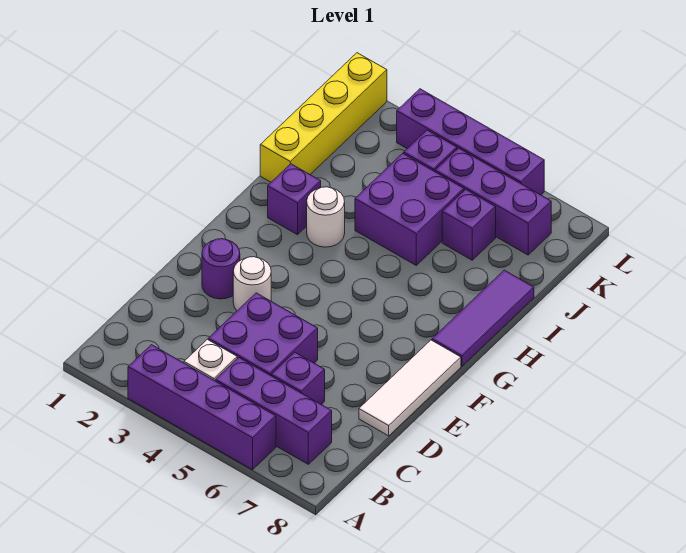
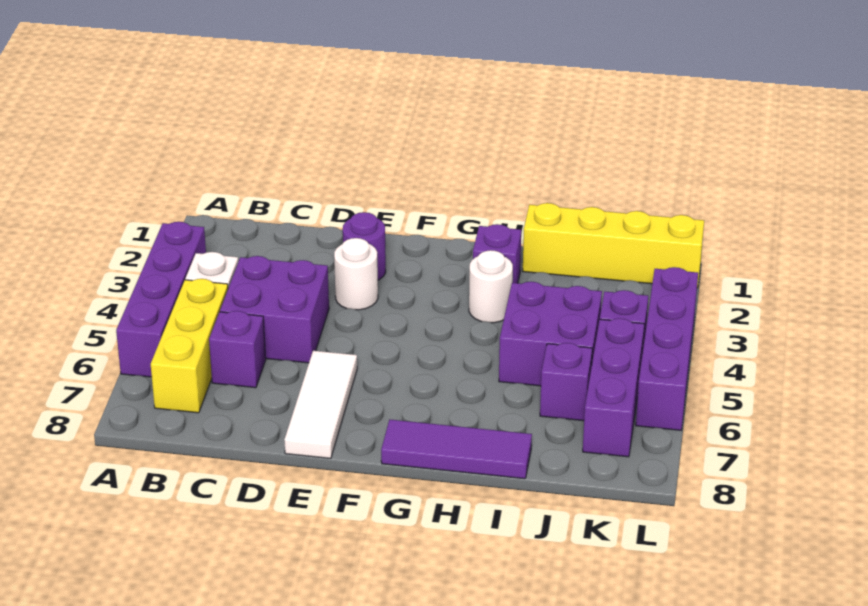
purple 1x3 brick [216,358,332,464] -> yellow 1x3 brick [151,279,228,413]
white 1x3 tile [359,340,461,436] -> white 1x3 tile turned to [284,351,357,458]

